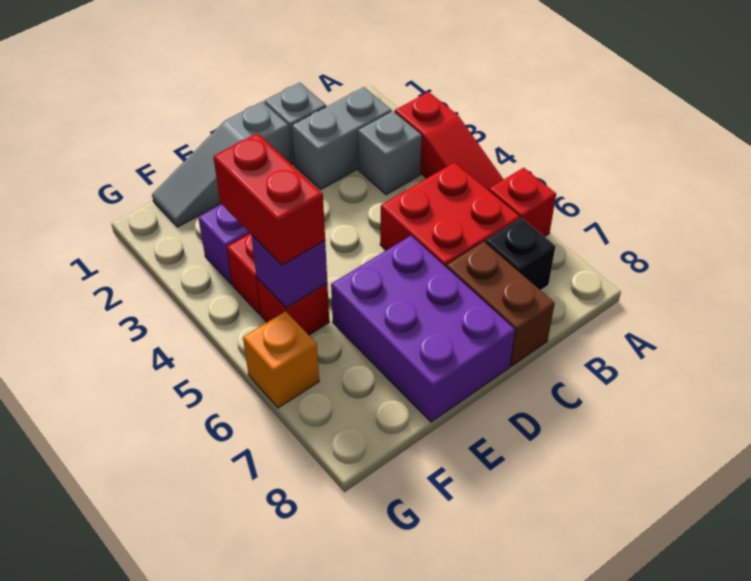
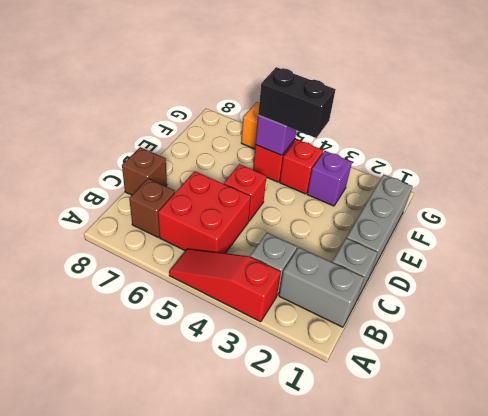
red 1x1 brick [489,168,556,237] -> red 1x1 brick moved to [224,164,267,221]
grey 1x2 brick [292,87,392,189] -> grey 1x2 brick turned to [279,247,364,327]
black 1x1 brick [485,218,556,290] -> brown 1x1 brick [129,179,175,237]
brown 1x2 brick [446,242,555,366] -> brown 1x1 brick [122,147,167,195]
grey 1x3 slope [152,102,291,227] -> grey 1x3 brick [347,175,413,273]
purple 2x3 brick [331,236,515,422] -> none
red 1x2 brick [213,133,325,265] -> black 1x2 brick [258,67,336,138]

